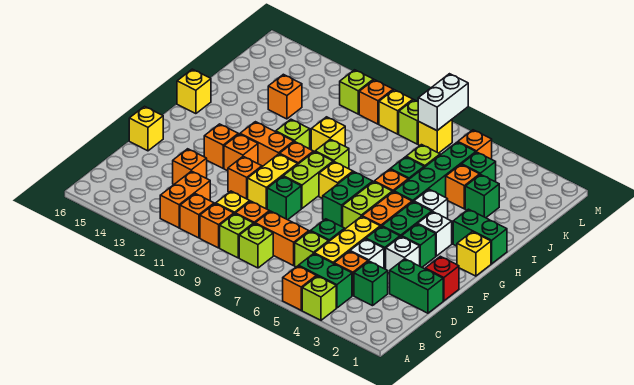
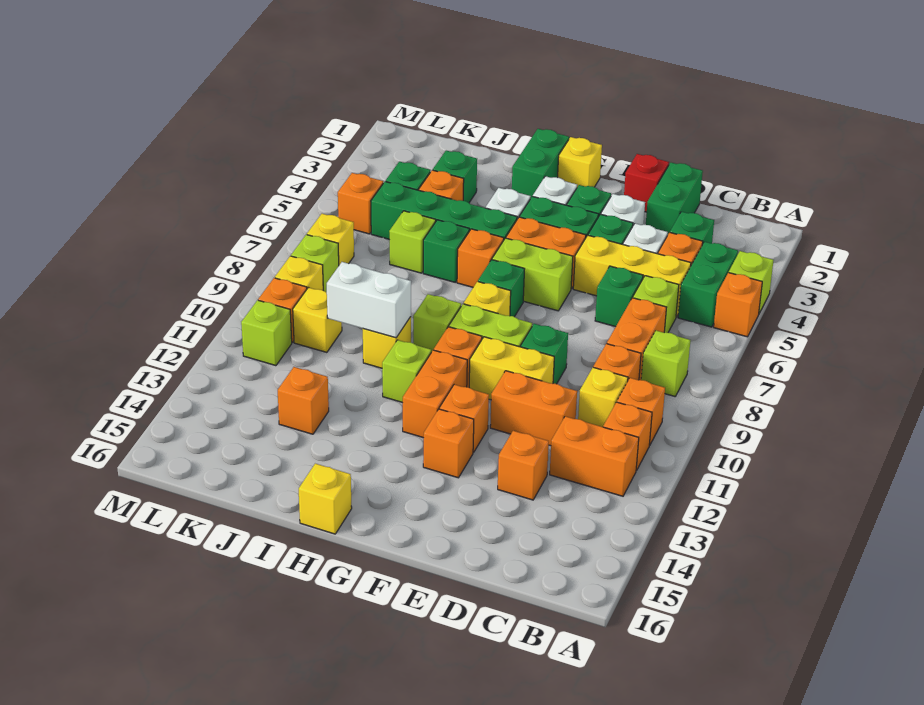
lime 1x1 brick [220,214,254,258] -> none
orange 1x1 brick [228,156,262,199] -> orange 1x2 brick [490,371,577,446]
yellow 1x1 brick [129,106,163,151] -> yellow 1x1 brick moved to [293,287,342,352]
green 1x2 brick [323,172,373,227] -> green 1x1 brick [478,260,524,317]
white 1x2 brick [418,74,468,131] -> white 1x2 brick moved to [327,262,411,338]

